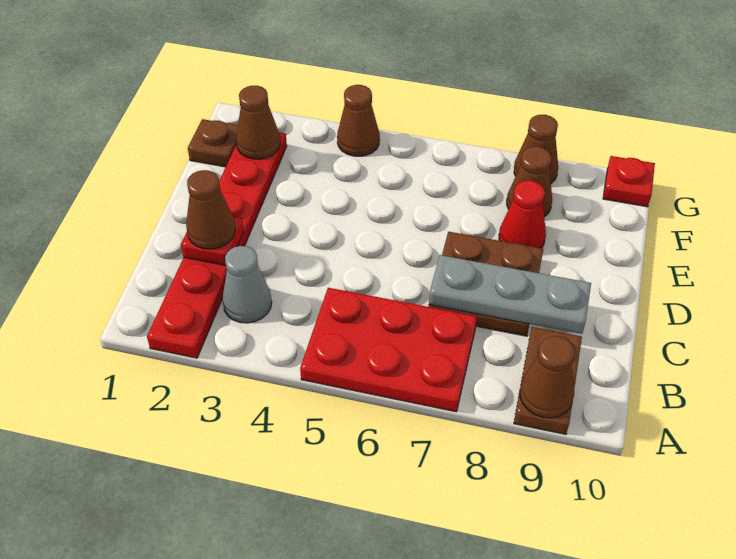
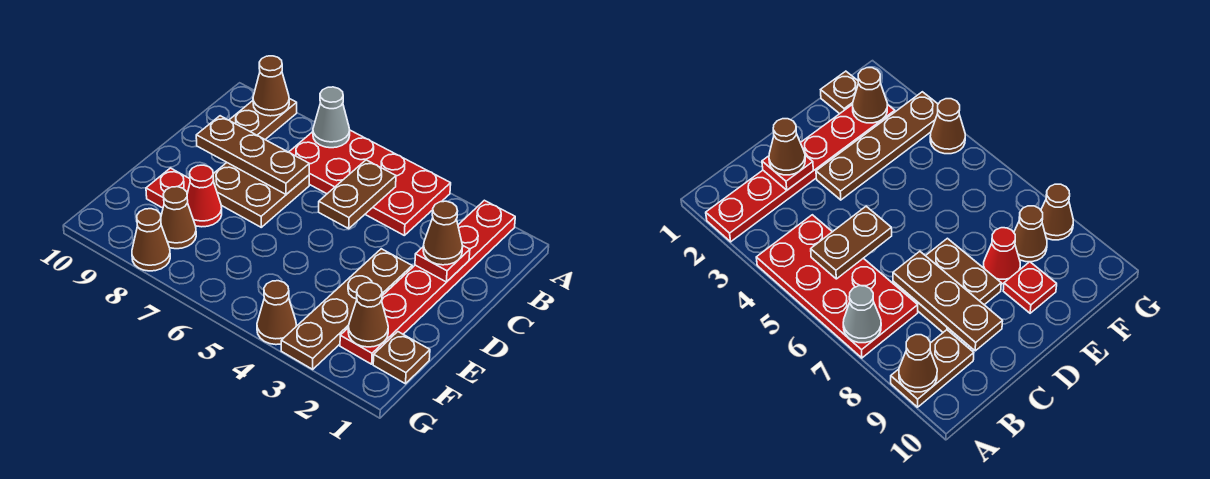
red 2x3 plate [300,288,477,412] -> red 2x4 plate [289,130,451,235]
grey 1x1 cone [222,246,272,323] -> grey 1x1 cone moved to [313,87,350,148]
none -> brown 1x2 plate [319,160,396,229]
grey 1x3 plate [429,255,591,334] -> brown 1x3 plate [196,116,309,194]
none -> brown 1x4 plate [281,249,412,369]
red 1x1 plate [603,156,655,207] -> red 1x1 plate moved to [146,168,190,208]

